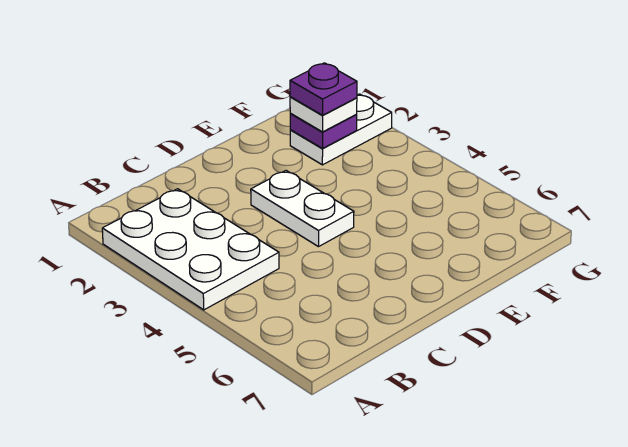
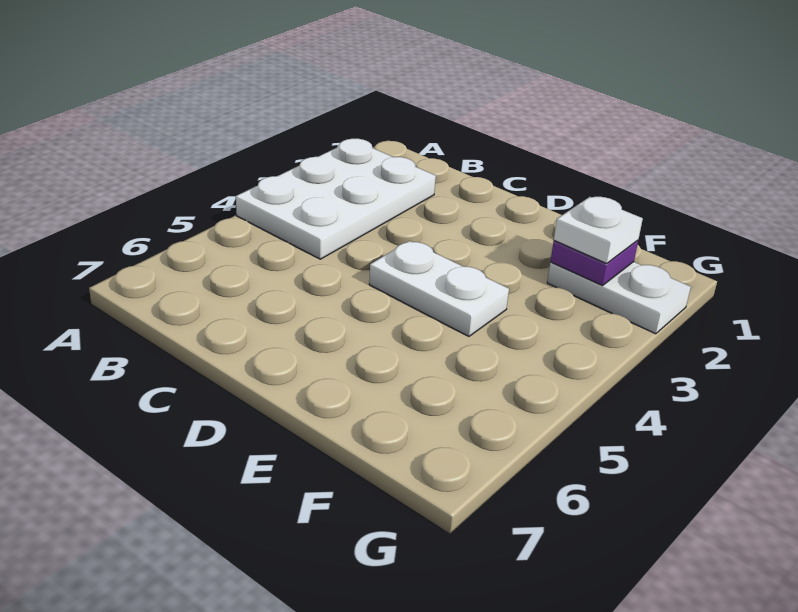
white 1x2 plate [251,171,354,247] -> white 1x2 plate turned to [369,241,509,336]
purple 1x1 plate [290,63,357,115] -> none

